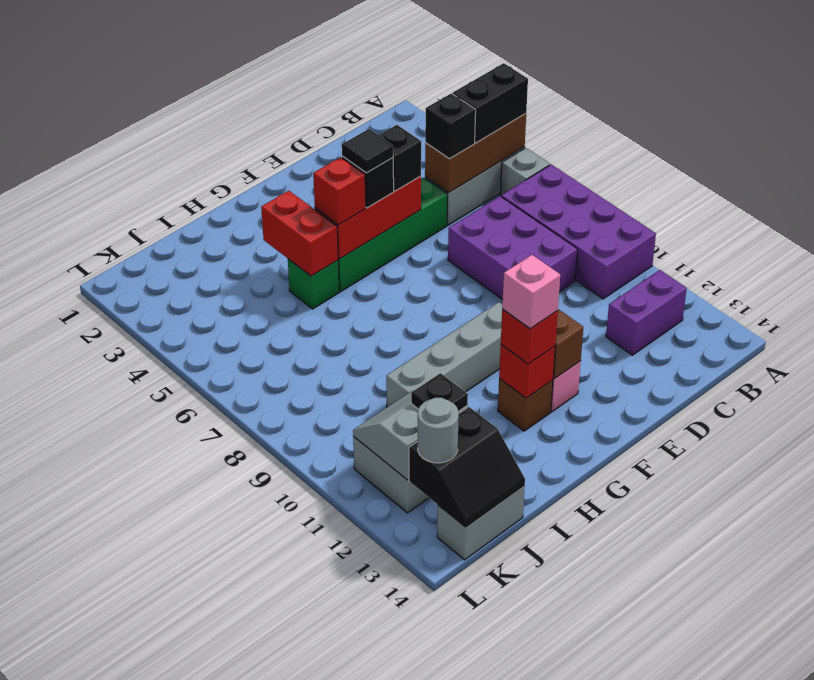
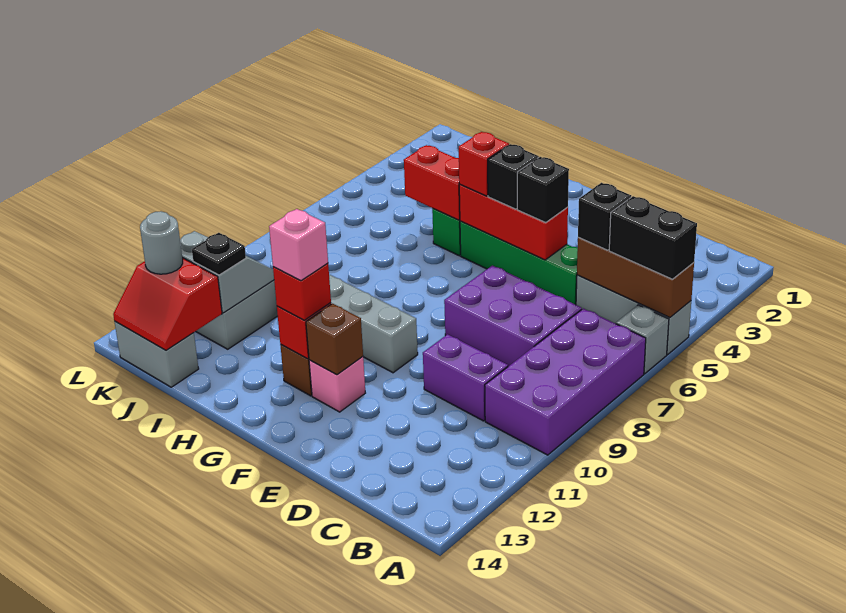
purple 1x2 brick [606,270,687,355] -> purple 1x2 brick moved to [423,334,508,421]
purple 2x3 brick [448,196,578,300] -> purple 2x3 brick turned to [444,266,582,366]
black 1x1 tile [342,129,393,173] -> none
red 1x2 brick [261,191,338,276] -> red 1x2 brick turned to [404,145,460,220]
black 2x2 slope [409,407,525,527] -> red 2x2 slope [113,258,222,350]

